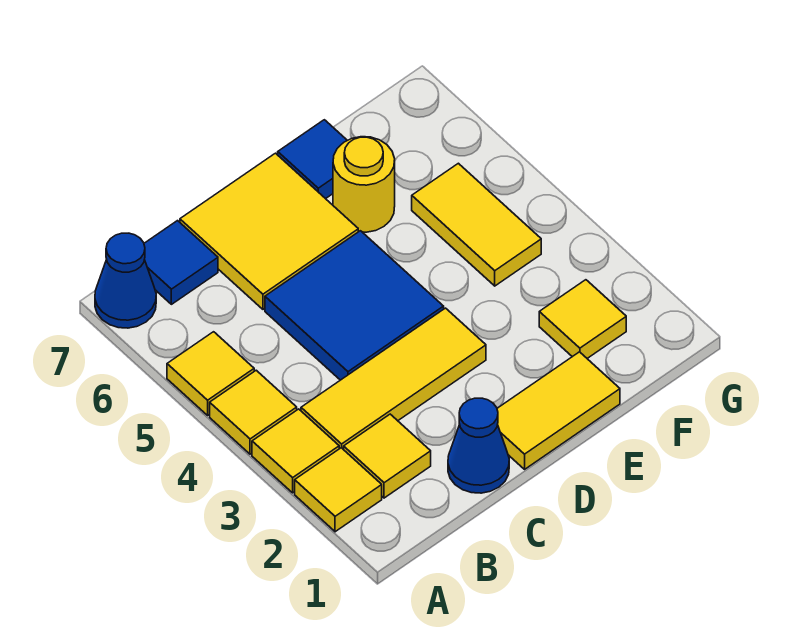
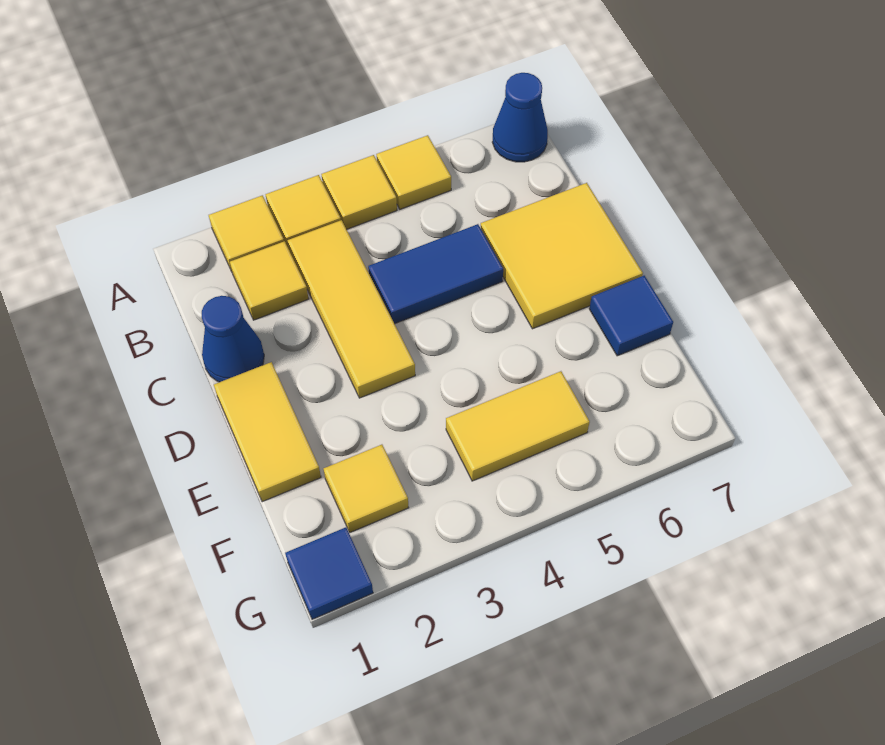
blue 1x1 tile [144,221,218,304] -> blue 1x1 tile moved to [285,527,373,619]
blue 2x2 tile [265,231,444,380] -> blue 1x2 tile [368,224,503,324]
yellow 1x1 round brick [333,137,395,232] -> none

